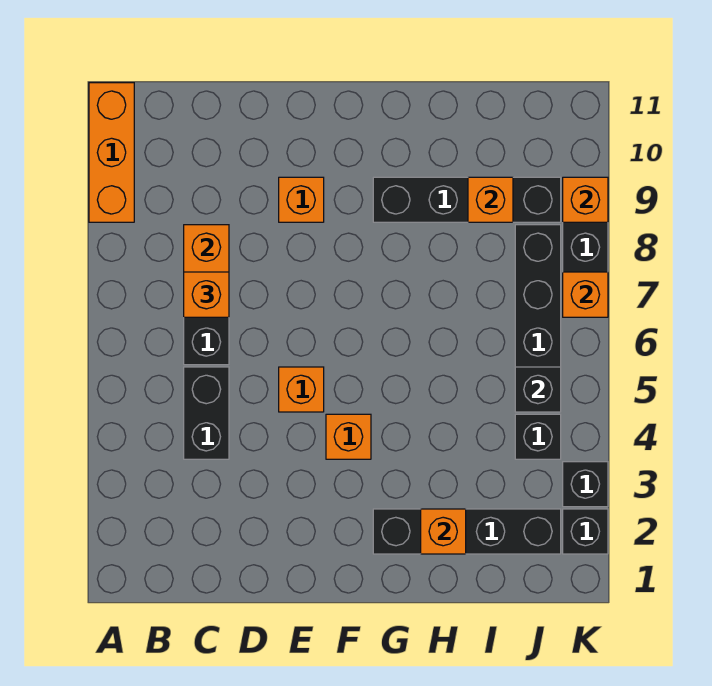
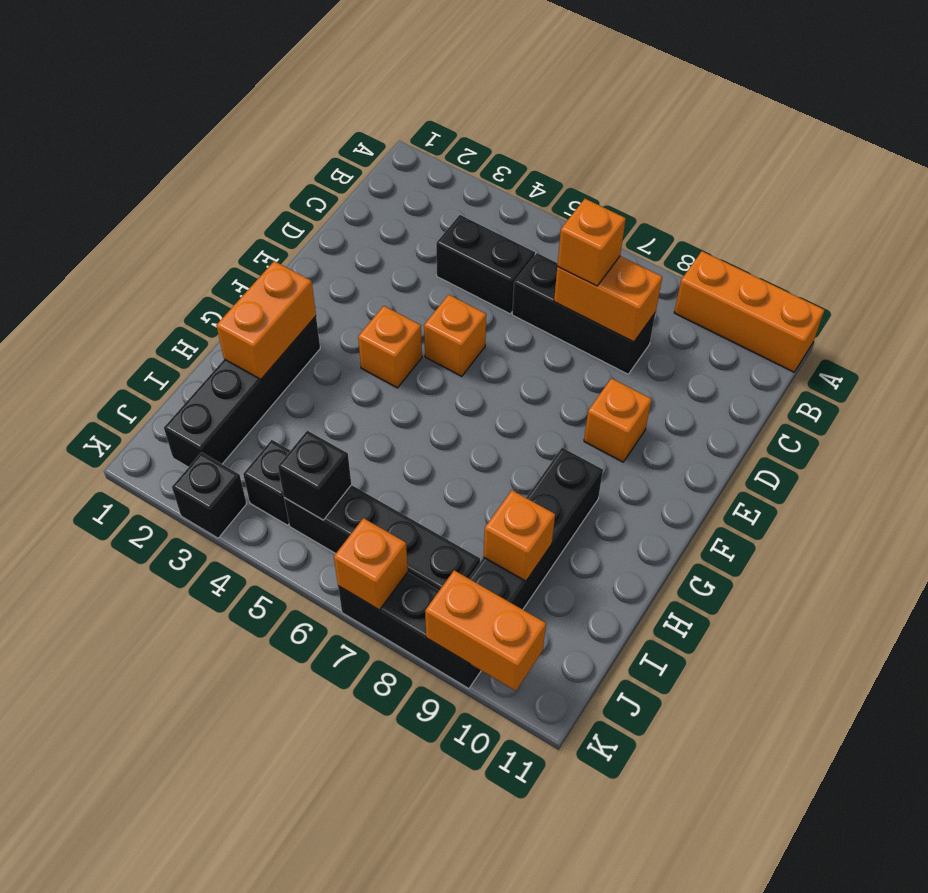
orange 1x1 brick [421,509,466,554] -> orange 1x2 brick [216,261,316,379]
black 1x1 brick [563,509,608,554] -> none
orange 1x1 brick [563,177,608,222] -> orange 1x2 brick [425,570,546,691]

